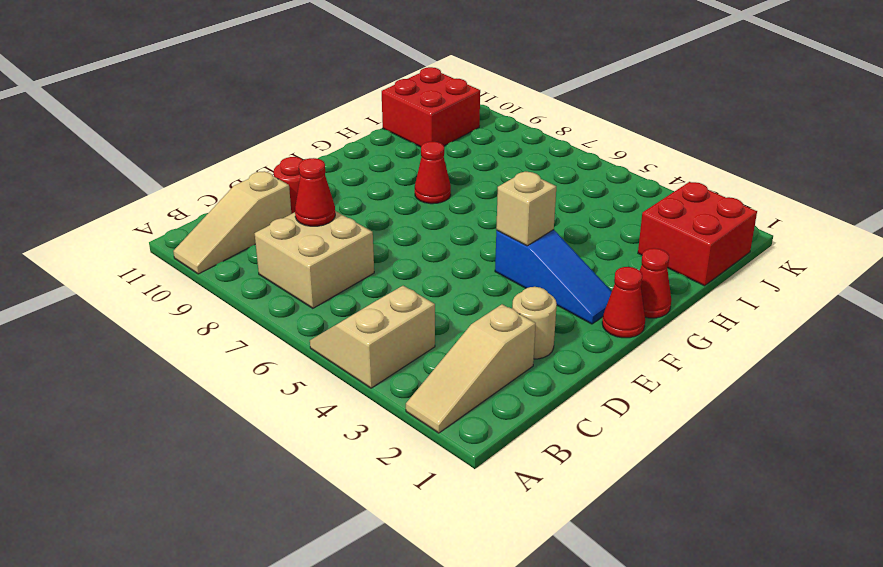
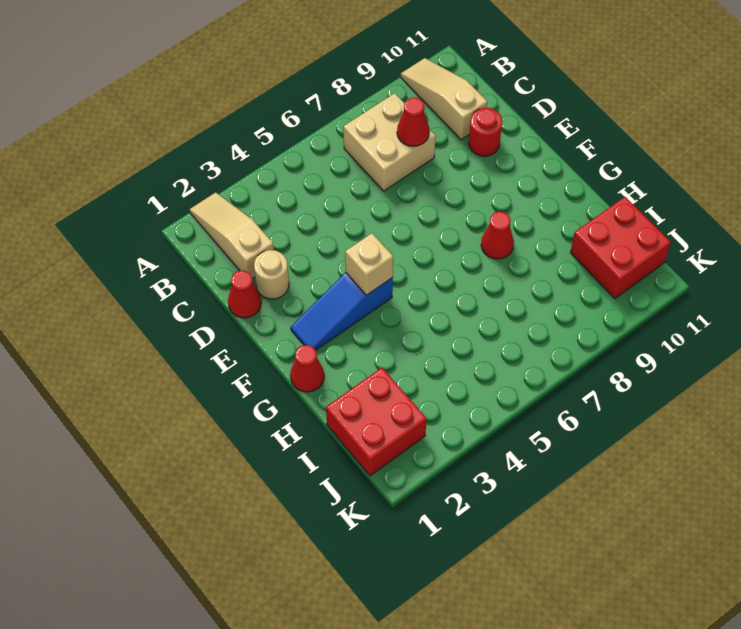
tan 2x2 slope [310,286,435,388] -> none
red 1x1 cone [602,267,645,338] -> red 1x1 cone moved to [228,271,261,318]

